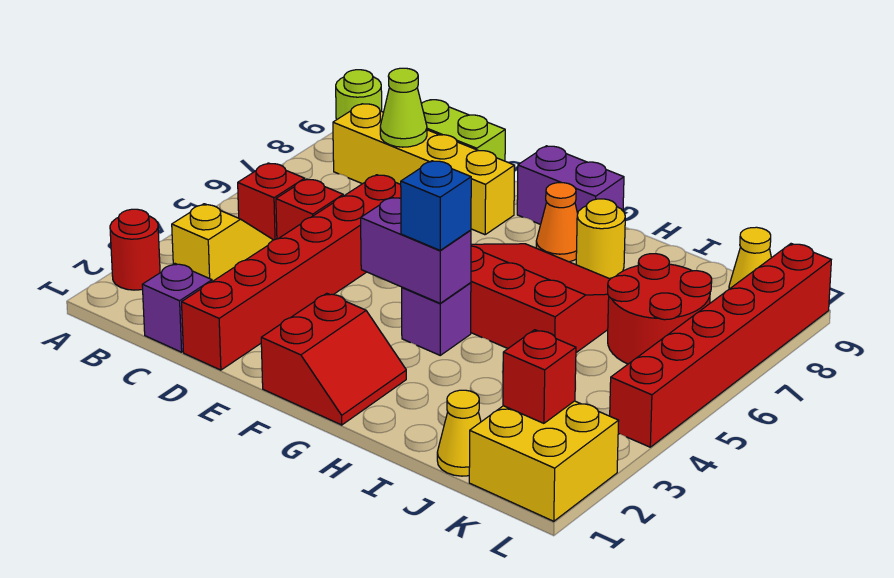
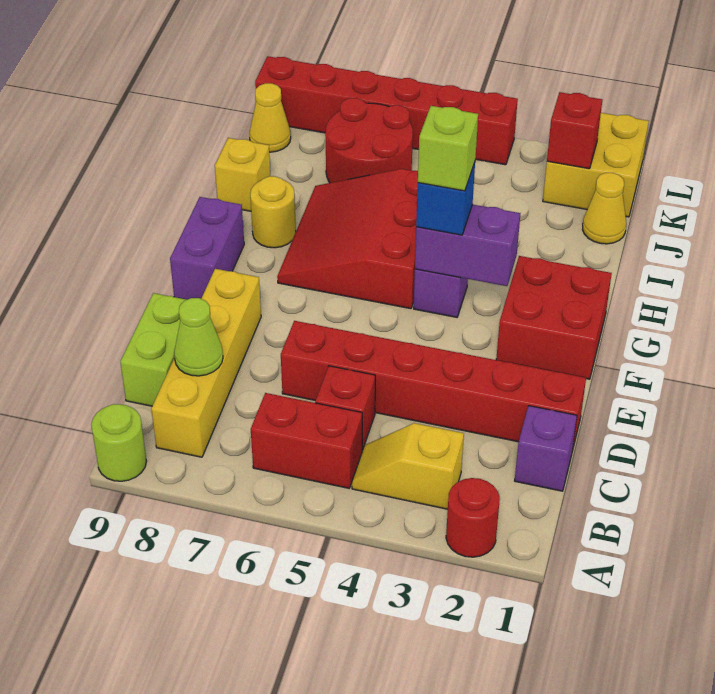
red 1x1 brick [238,163,305,240] -> red 1x2 brick [251,393,362,488]
red 2x2 slope [261,293,406,425] -> red 2x2 brick [496,256,612,379]
purple 1x2 brick [361,197,471,303] -> purple 1x2 brick turned to [415,205,520,286]
none -> lime 1x1 brick [418,106,478,191]
orange 1x1 cone [536,183,578,262] -> none
none -> yellow 1x1 brick [215,138,270,211]

